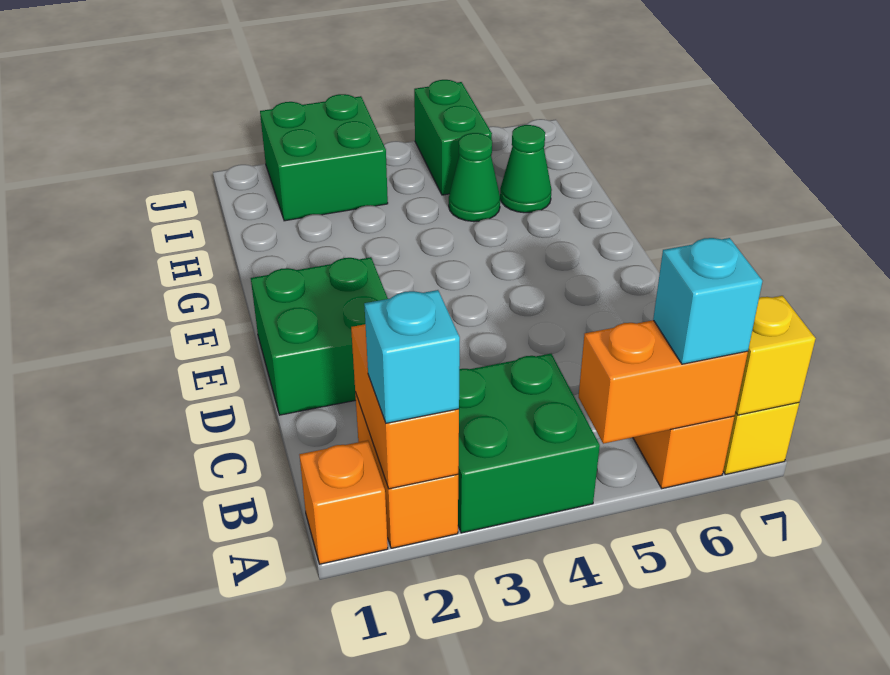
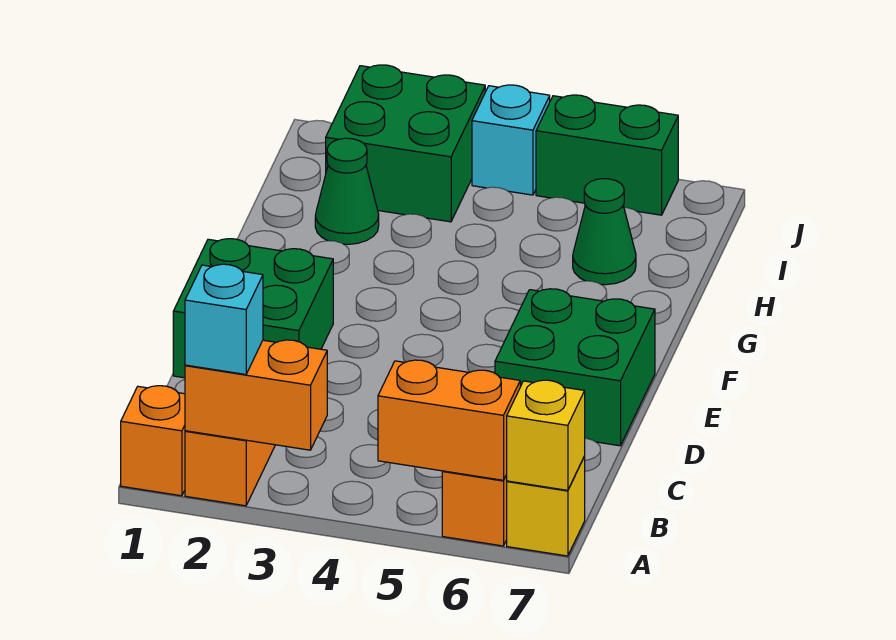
orange 1x2 brick [351,324,459,489] -> orange 1x2 brick turned to [185,340,327,450]
green 2x2 brick [458,354,600,533] -> green 2x2 brick moved to [495,289,655,446]
cyan 1x1 brick [653,238,762,364] -> cyan 1x1 brick moved to [472,85,550,195]
green 1x1 cone [449,133,500,222] -> green 1x1 cone moved to [315,138,379,244]
green 1x2 brick [414,80,492,195] -> green 1x2 brick turned to [536,95,678,215]

